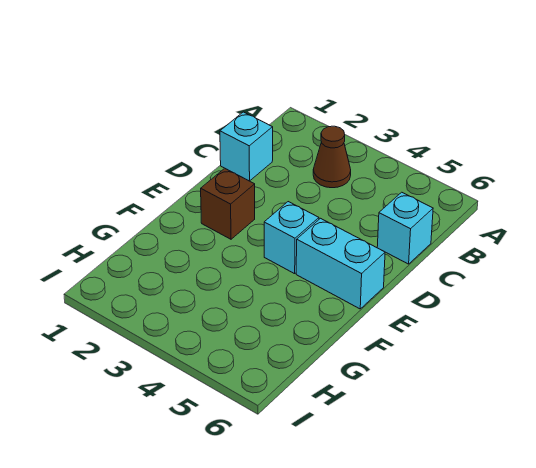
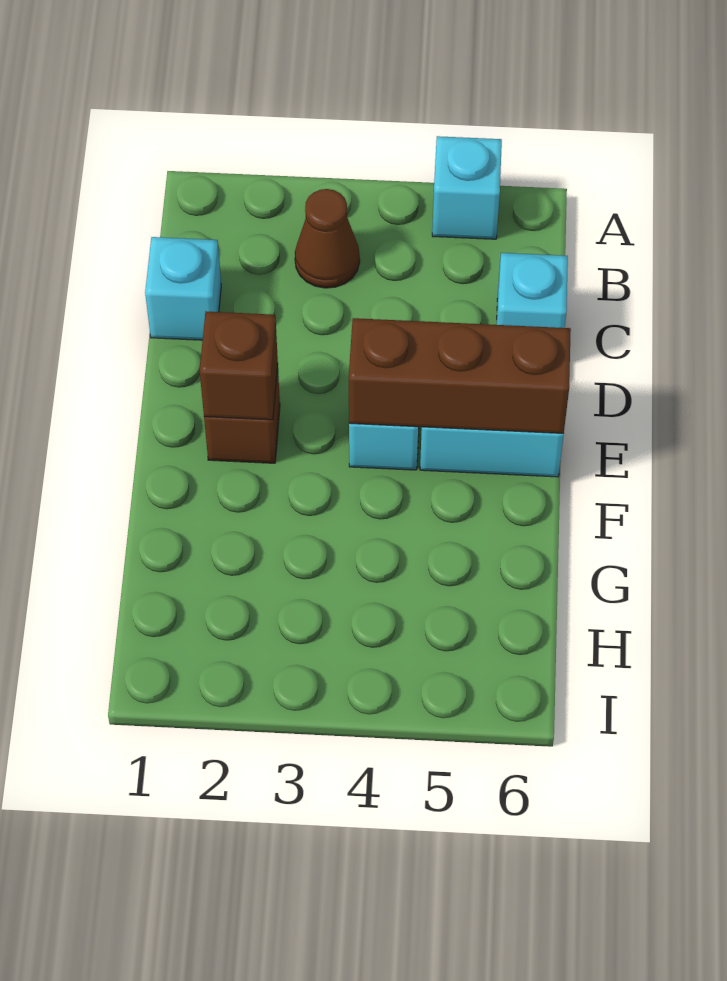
none -> cyan 1x1 brick [432,136,502,239]
none -> brown 1x1 brick [200,311,278,420]
none -> brown 1x3 brick [349,318,571,433]

